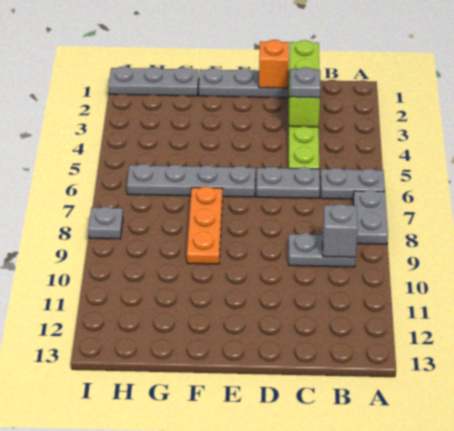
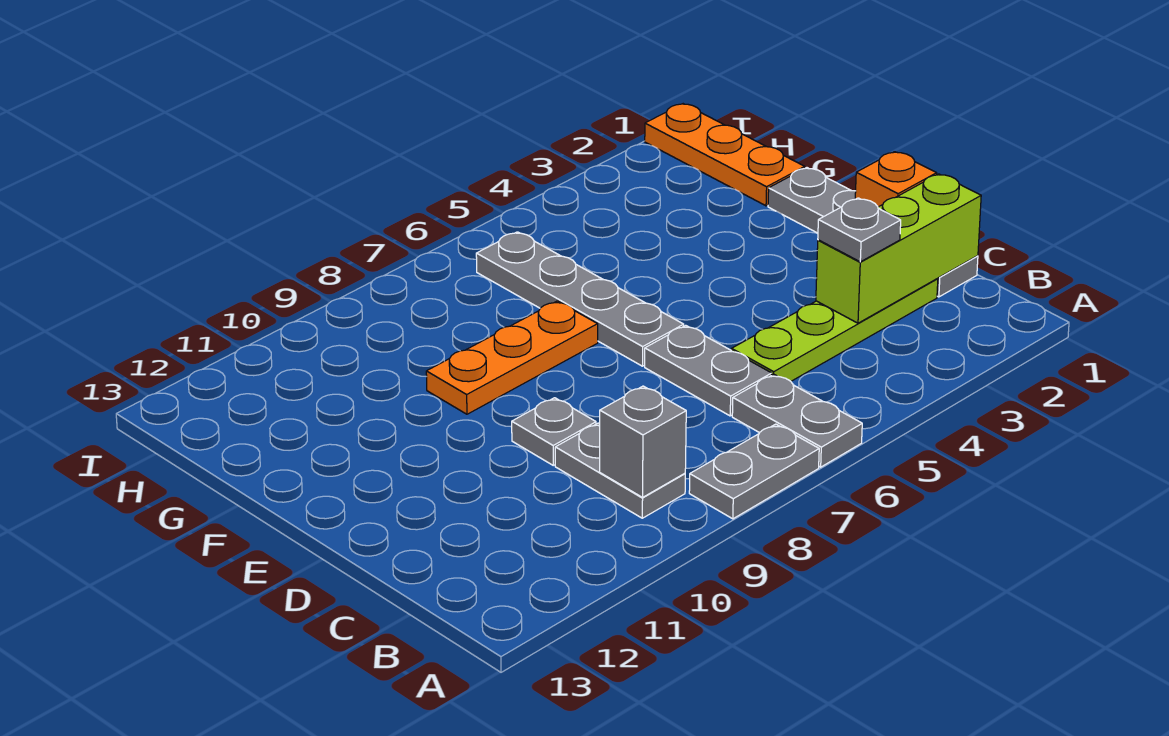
grey 1x3 plate [109,66,199,96] -> orange 1x3 plate [645,104,805,206]
grey 1x1 plate [88,207,123,239] -> grey 1x1 plate moved to [512,398,596,465]

